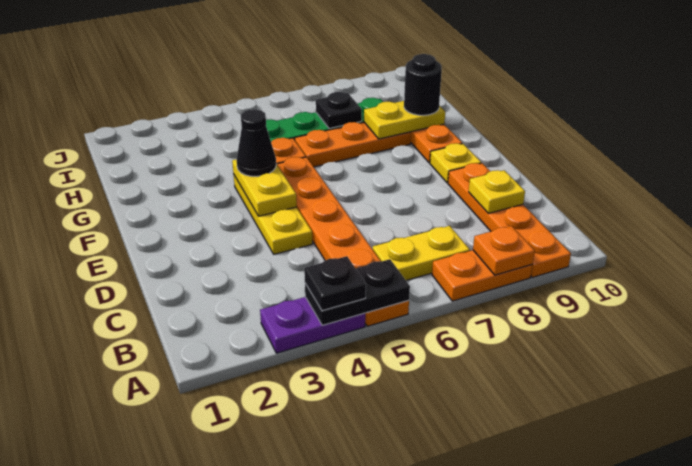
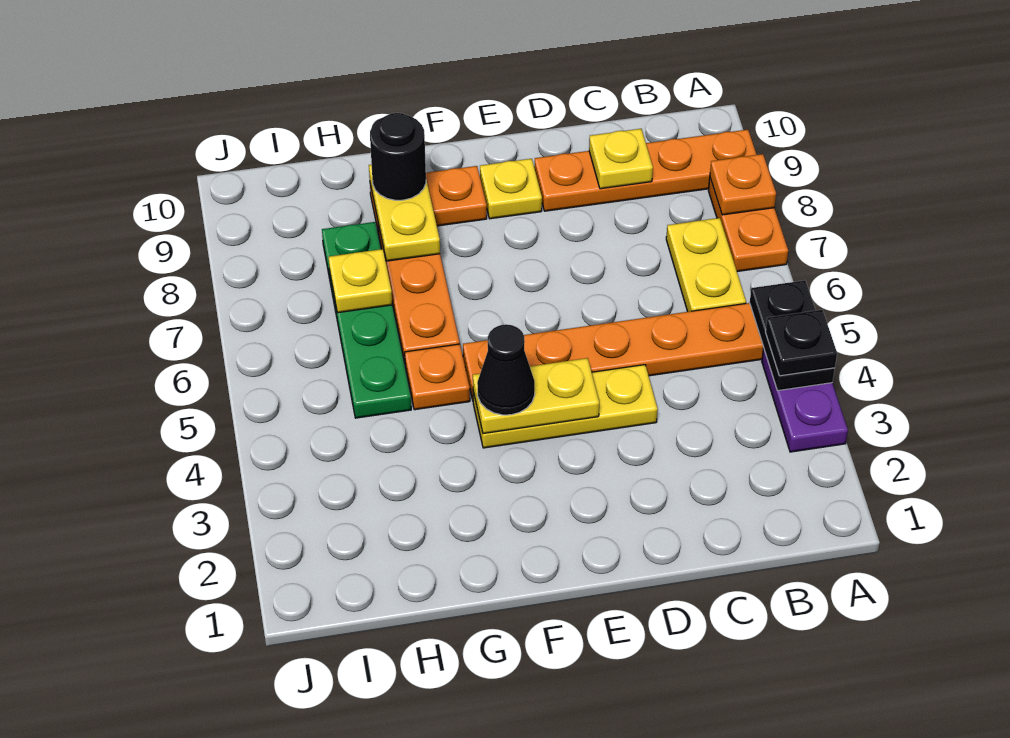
black 1x1 plate [316,92,362,128] -> yellow 1x1 plate [329,249,392,313]

